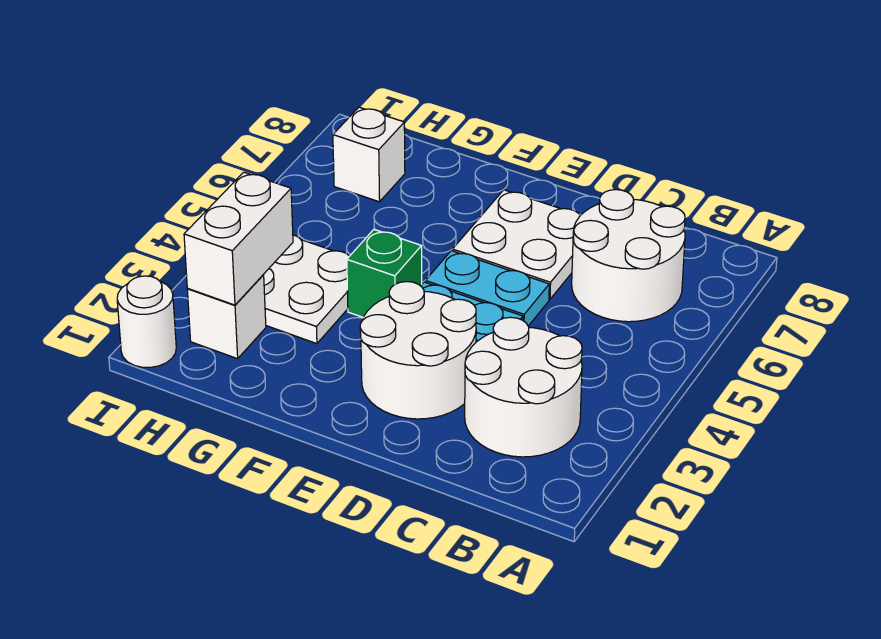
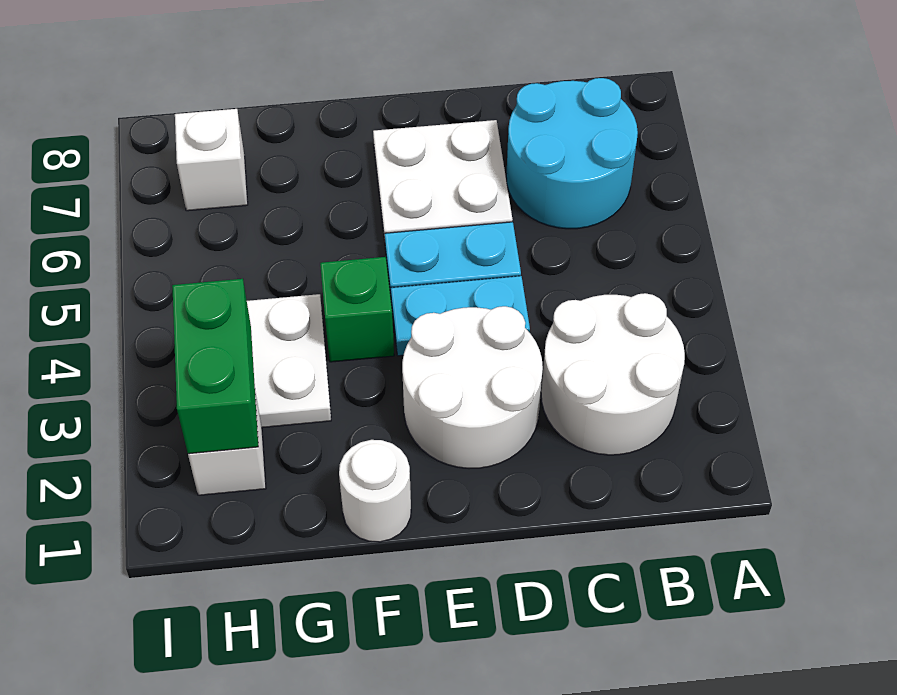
white 2x2 round brick [572,190,685,322] -> cyan 2x2 round brick [506,78,638,229]
white 1x2 brick [184,172,293,305] -> green 1x2 brick [172,279,258,454]
white 1x1 round brick [117,276,176,367] -> white 1x1 round brick moved to [339,440,411,542]

